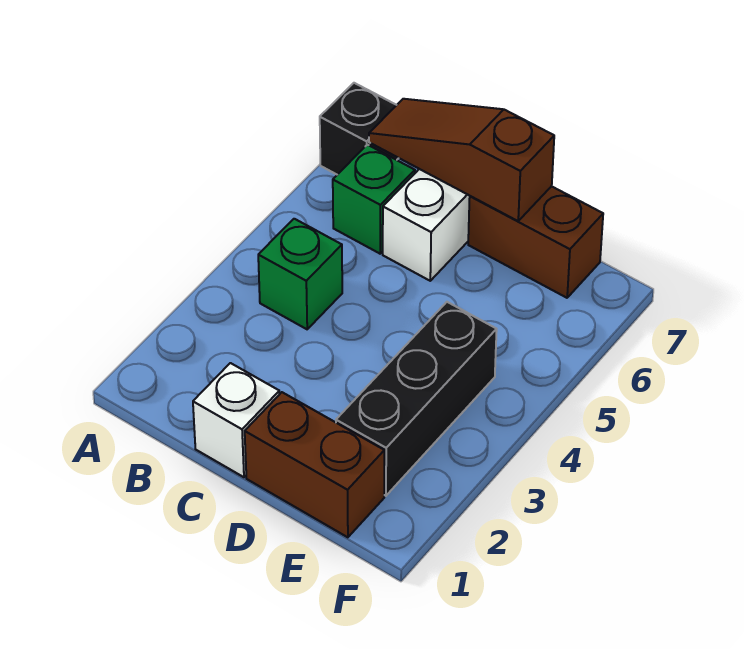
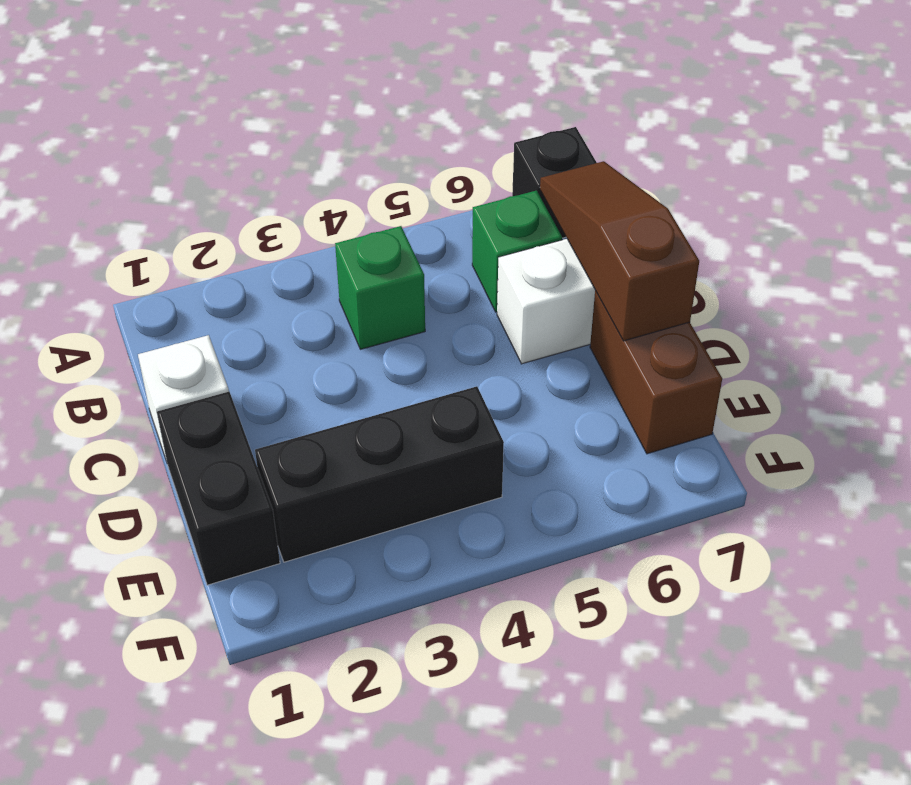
brown 1x2 brick [245,392,384,537] -> black 1x2 brick [157,392,280,585]

